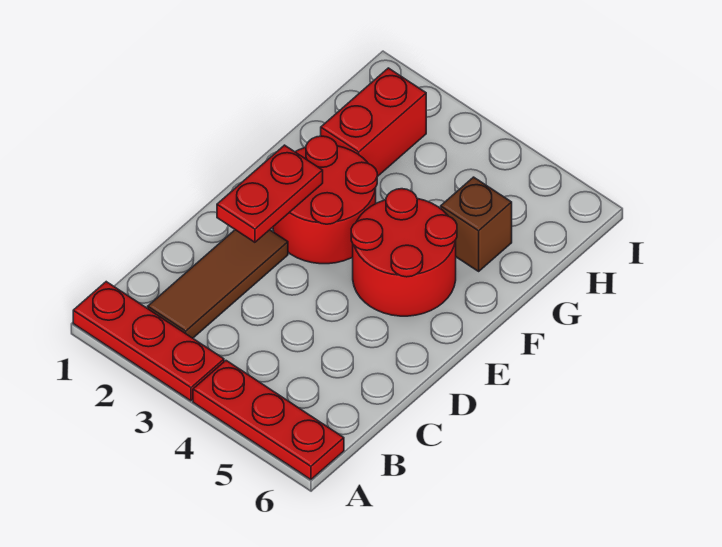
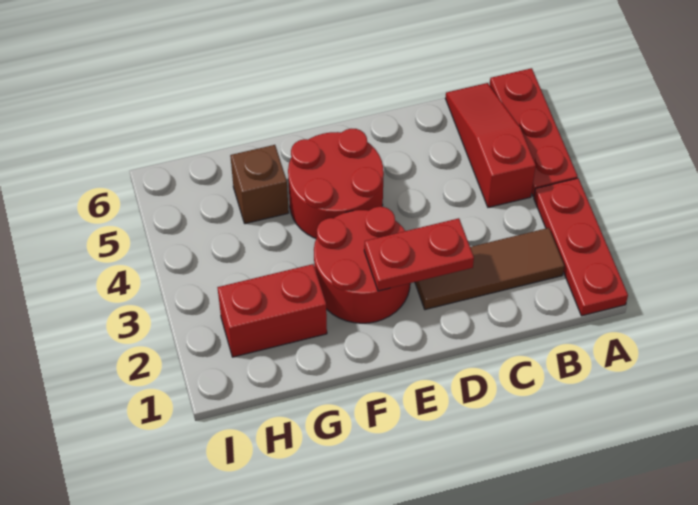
none -> red 1x3 slope [446,83,536,207]

